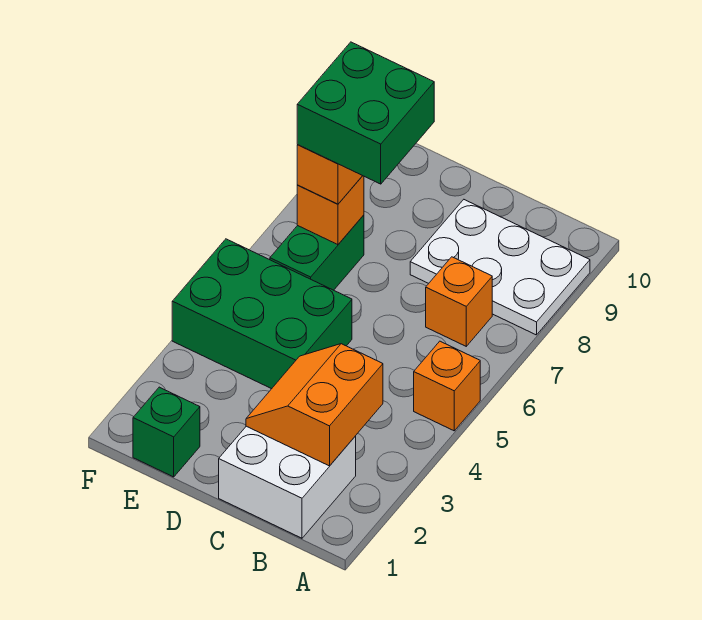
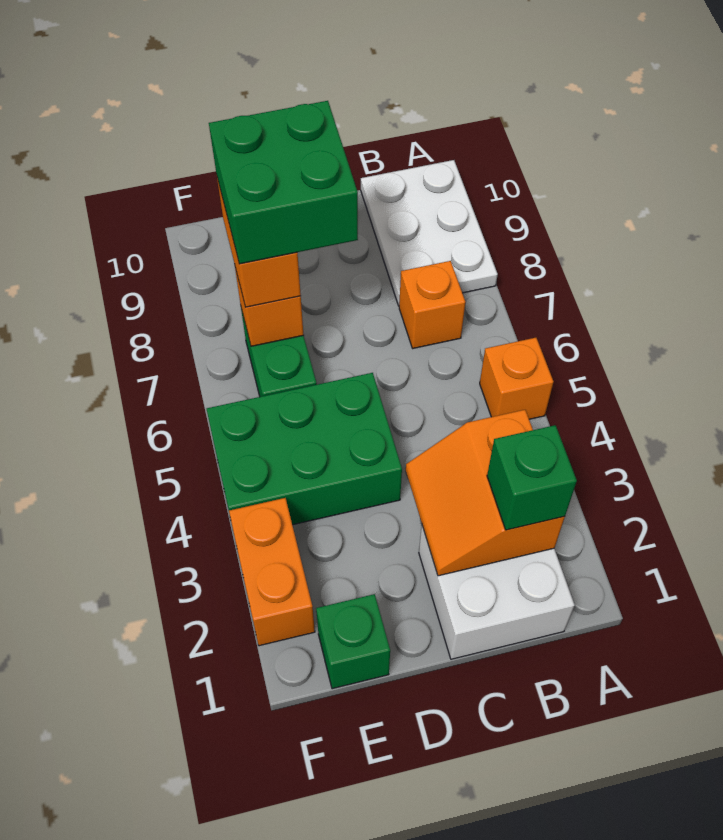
white 2x3 plate [410,200,590,335] -> white 2x3 plate turned to [361,160,498,306]
none -> green 1x1 brick [487,425,577,530]
none -> orange 1x2 brick [229,498,315,646]

